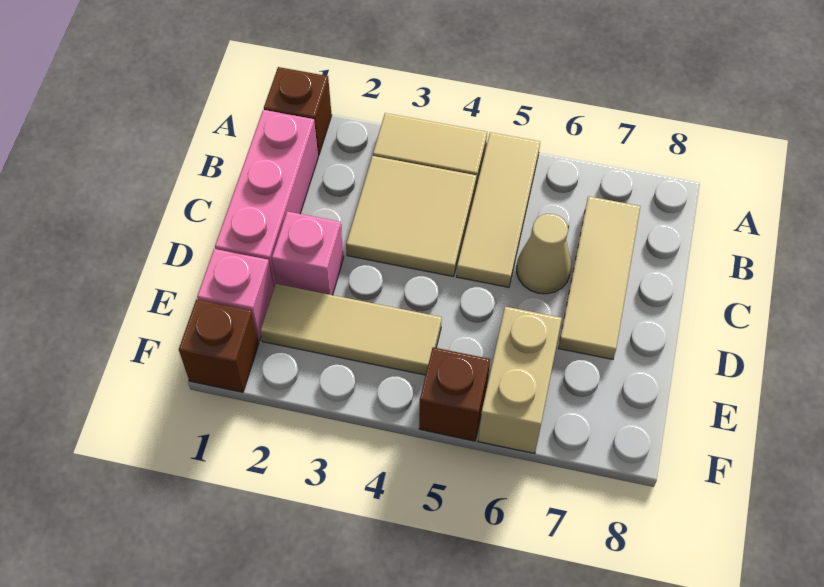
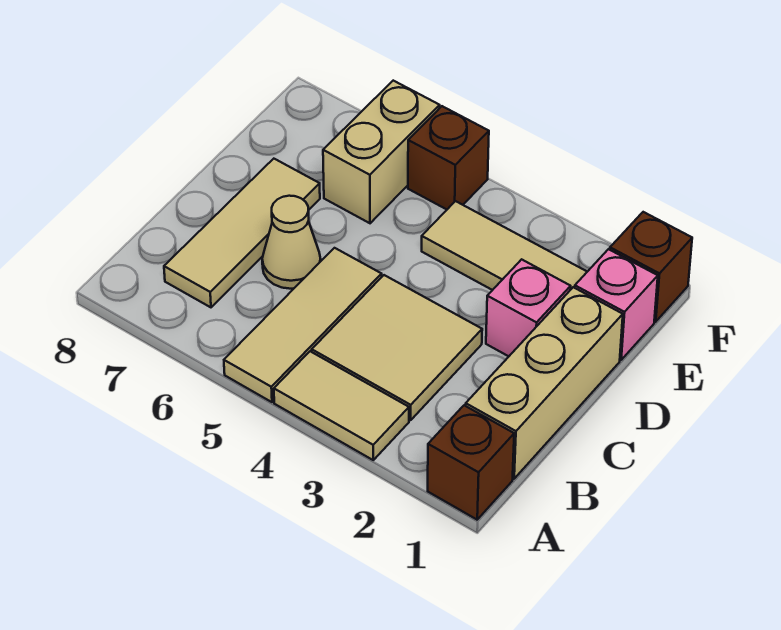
pink 1x3 brick [215,110,318,288] -> tan 1x3 brick [466,287,623,479]

